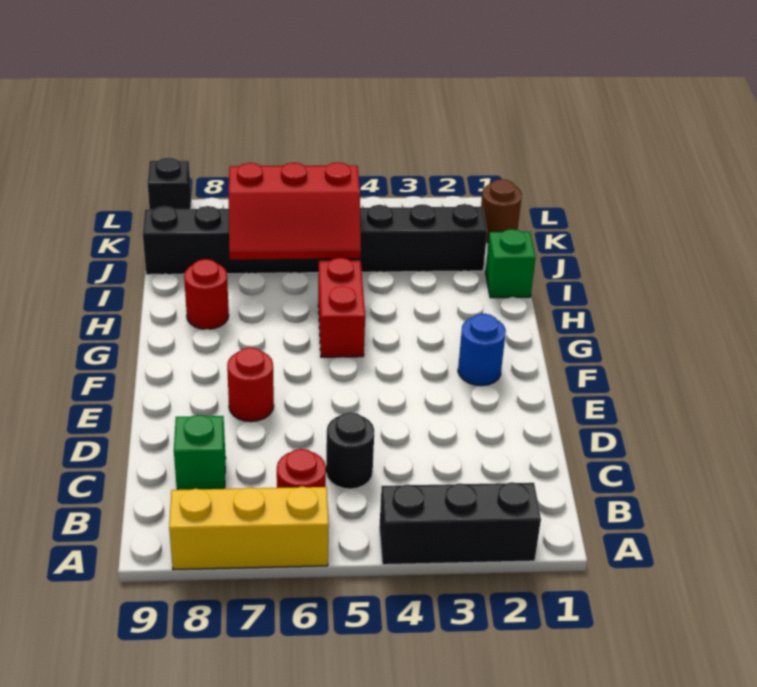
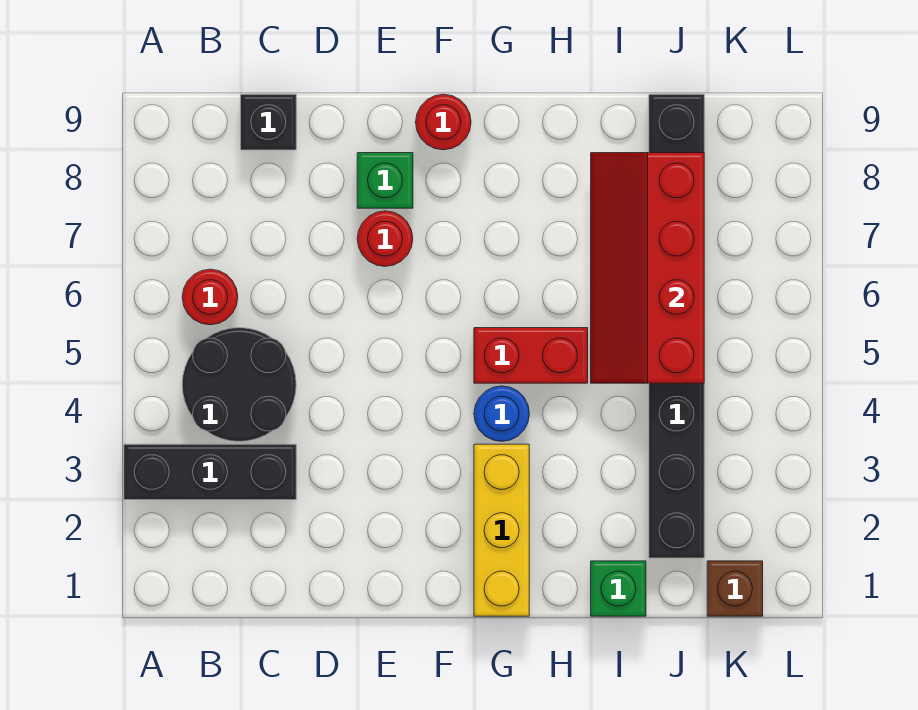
black 1x3 brick [379,482,541,565] -> black 1x3 brick turned to [124,444,296,500]
yellow 1x3 brick [169,486,329,570] -> yellow 1x3 brick moved to [474,444,529,616]
black 1x1 round brick [326,412,374,489] -> black 2x2 round brick [182,328,296,441]
green 1x1 brick [174,415,226,490] -> green 1x1 brick moved to [357,153,413,208]
blue 1x1 round brick [458,314,506,386] -> blue 1x1 round brick moved to [474,386,529,441]
red 1x1 round brick [184,259,229,329] -> red 1x1 round brick moved to [416,94,471,150]
red 2x3 slope [229,162,361,260] -> red 2x4 slope [591,153,704,383]
brown 1x1 round brick [481,179,522,242] -> brown 1x1 brick [707,561,763,616]
black 1x1 brick [147,158,191,209] -> black 1x1 brick moved to [241,94,296,150]

